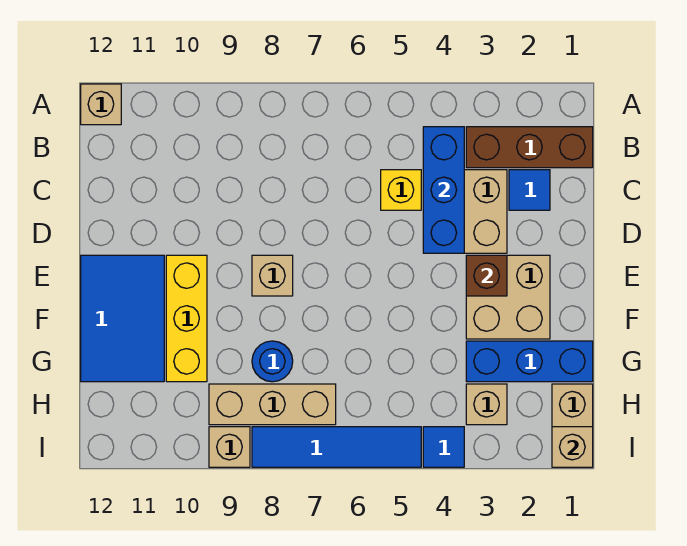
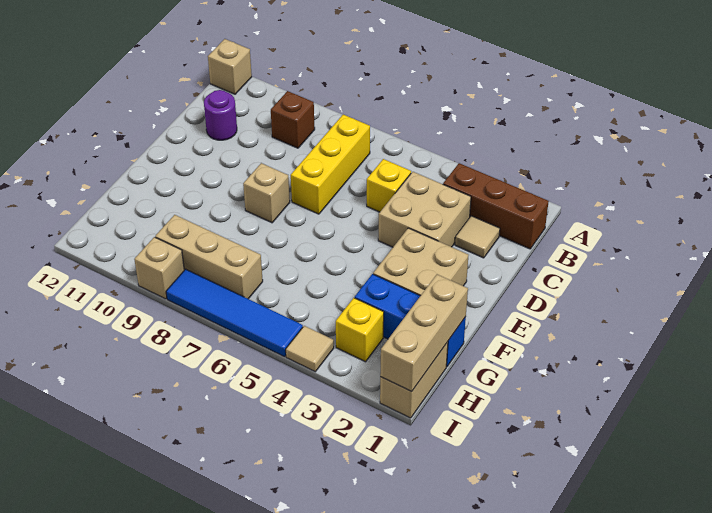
blue 1x3 brick [423,127,464,253] -> none
blue 1x1 tile [509,170,550,210] -> tan 1x1 tile [455,216,500,258]
none -> purple 1x1 round brick [204,90,237,140]
brown 1x1 brick [466,255,507,296] -> brown 1x1 brick moved to [271,91,315,148]
yellow 1x3 brick [166,255,207,382] -> yellow 1x3 brick moved to [291,115,370,214]
blue 2x3 tile [81,255,164,382] -> none
blue 1x1 round brick [252,341,293,382] -> none
tan 1x1 brick [466,384,507,425] -> yellow 1x1 brick [336,298,384,362]
tan 1x1 brick [552,427,593,467] -> tan 1x3 brick [380,274,468,391]
blue 1x1 tile [423,427,464,467] -> tan 1x1 tile [286,326,334,372]

